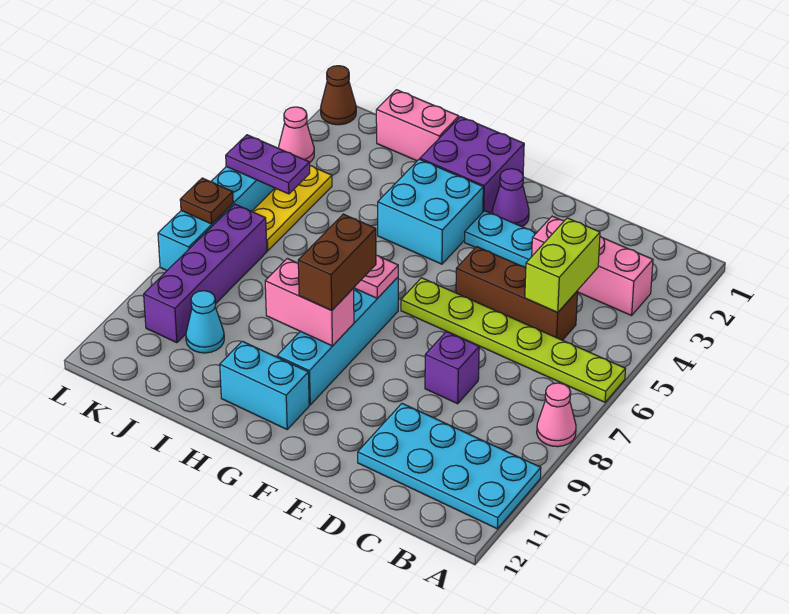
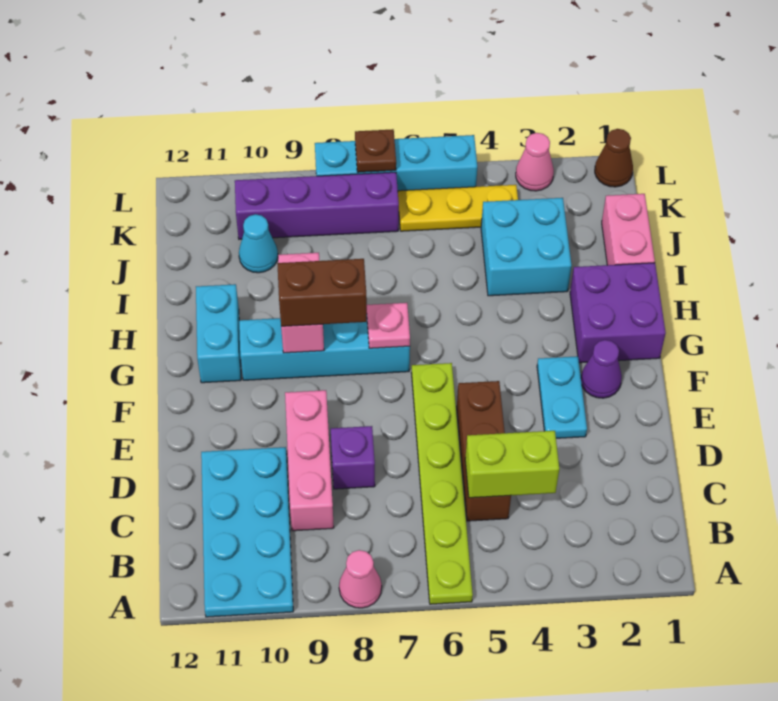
pink 1x3 brick [532,216,653,316] -> pink 1x3 brick moved to [285,390,334,531]
cyan 2x2 brick [378,159,483,264] -> cyan 2x2 brick moved to [481,198,572,296]
purple 1x2 plate [226,135,310,194] -> none

